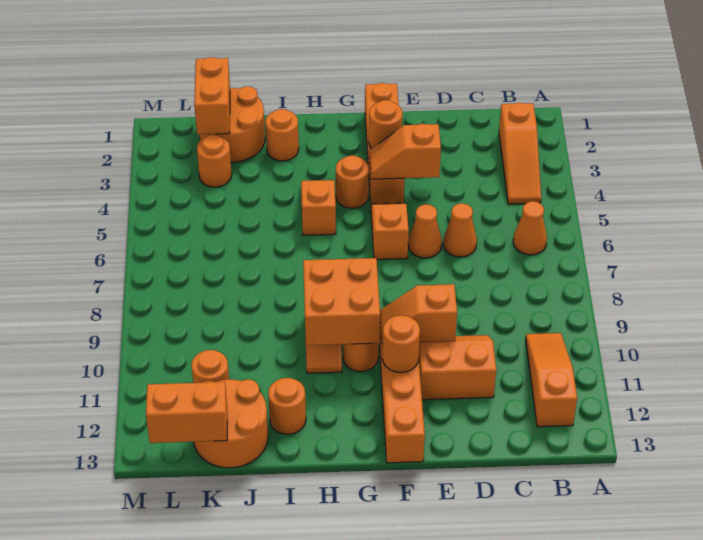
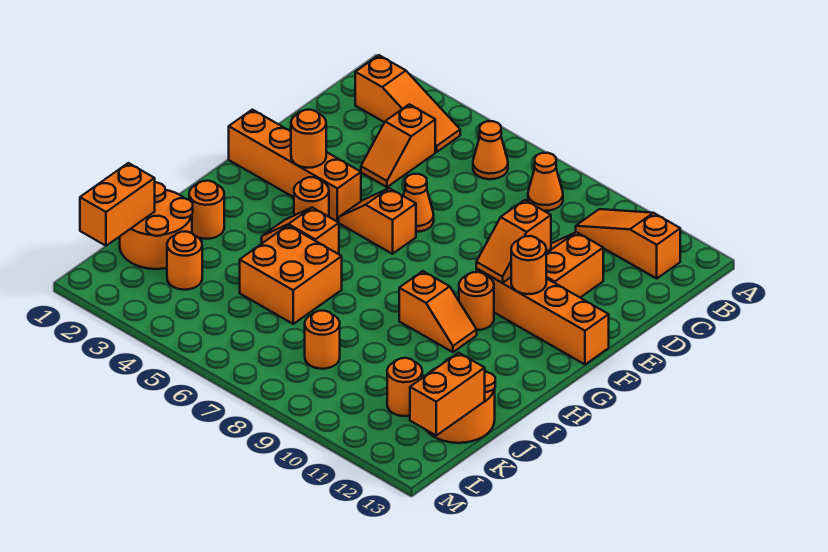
orange 1x1 cone [443,203,477,257] -> orange 1x1 cone moved to [528,153,563,211]
orange 1x2 slope [370,124,441,179] -> orange 1x2 slope moved to [361,104,435,187]
orange 2x2 brick [303,258,380,345] -> orange 2x2 brick moved to [240,226,342,324]
orange 1x1 round brick [268,378,306,434] -> orange 1x1 round brick moved to [305,311,340,369]
orange 1x2 brick [194,57,230,134] -> orange 1x2 brick turned to [80,163,155,246]

